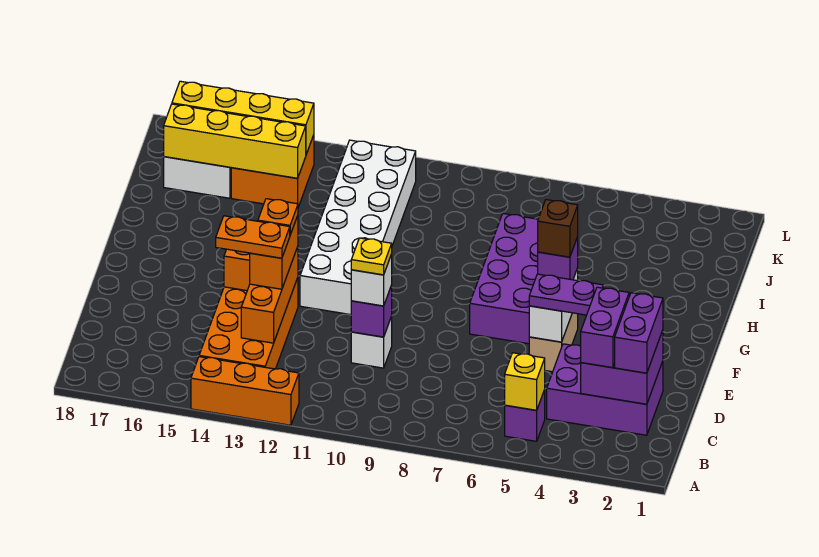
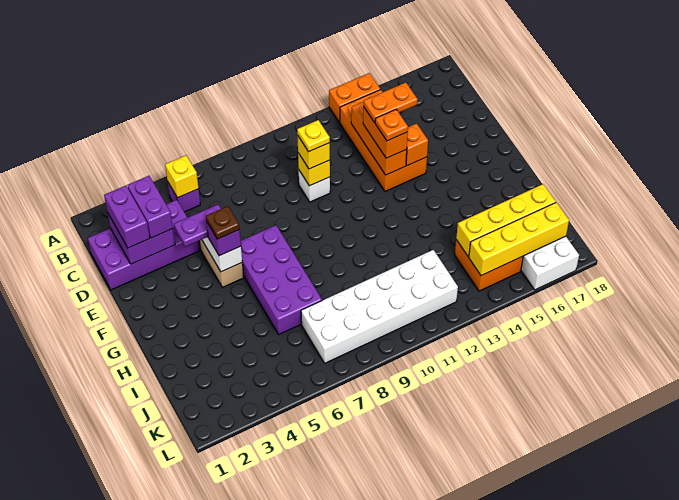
orange 1x3 brick [191,357,299,425] -> orange 1x2 brick [329,73,380,122]
purple 2x3 brick [547,344,663,435] -> purple 2x4 brick [88,200,200,290]
purple 1x1 brick [351,285,392,337] -> yellow 1x1 brick [298,153,330,186]
white 1x1 brick [351,254,392,306] -> yellow 1x1 brick [297,135,330,169]
brown 1x1 brick [538,200,578,257] -> brown 1x1 plate [206,206,239,239]
white 2x6 brick [300,140,416,315] -> white 2x6 brick turned to [301,250,458,363]

